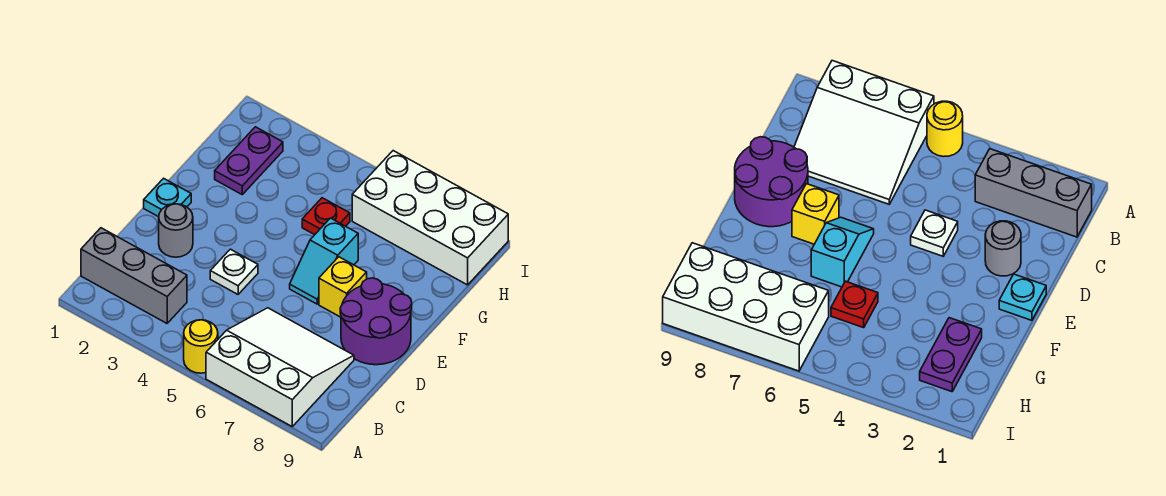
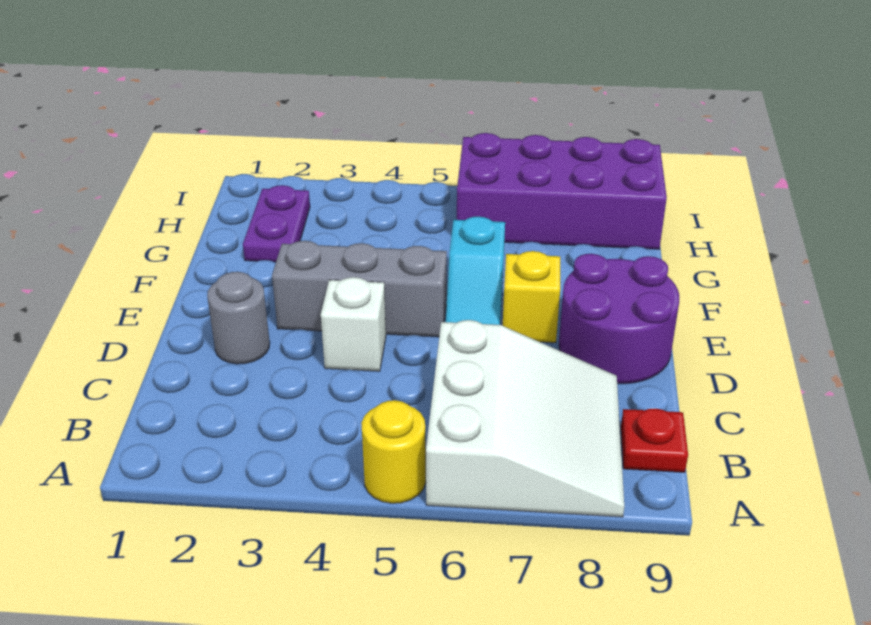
white 3x3 slope [206,308,354,426] -> white 3x3 slope turned to [426,320,624,517]
grey 1x3 brick [81,228,187,323] -> grey 1x3 brick moved to [272,241,447,337]
white 1x1 plate [210,249,258,294] -> white 1x1 brick [321,277,386,371]
cyan 1x1 plate [144,178,191,217] -> none
red 1x1 plate [302,198,350,235] -> red 1x1 plate moved to [621,408,688,472]
white 2x4 brick [352,151,508,285] -> purple 2x4 brick [457,133,667,249]

